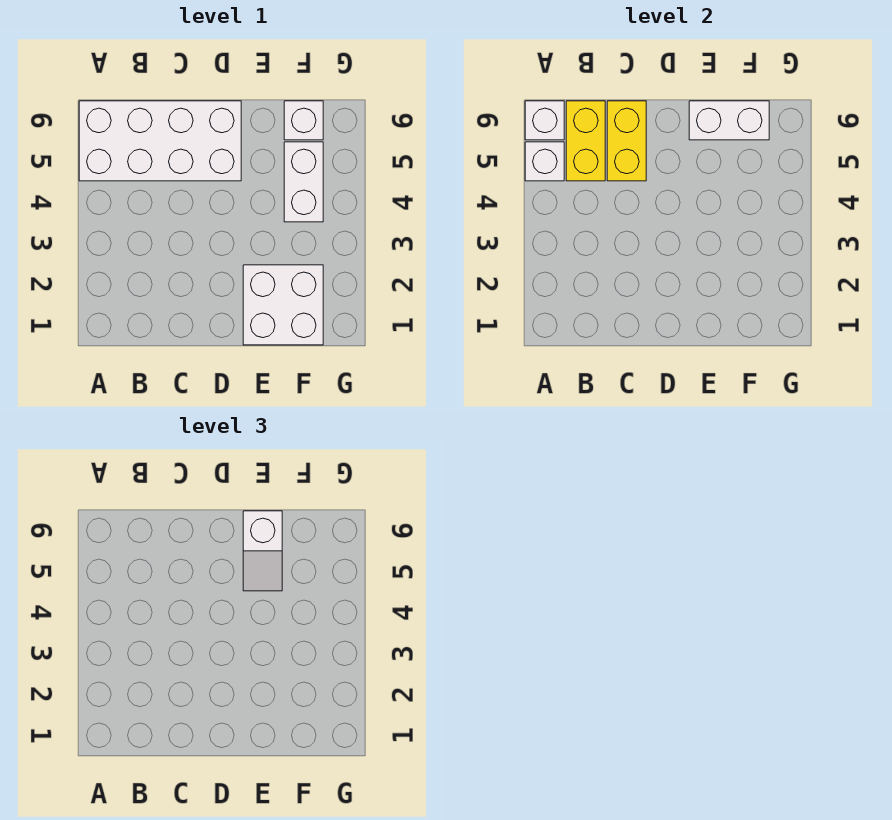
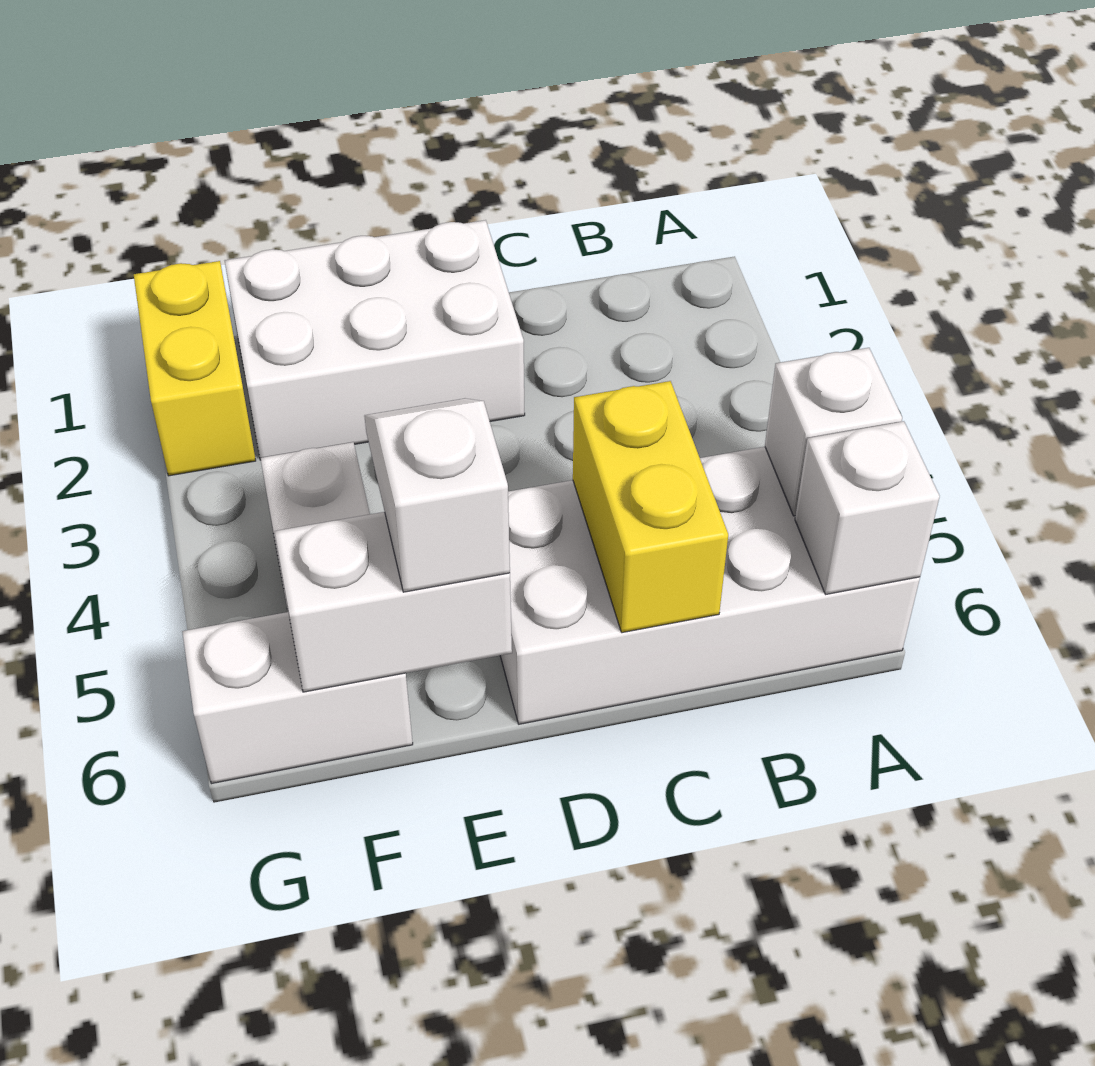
yellow 1x2 brick [566,101,605,181] -> yellow 1x2 brick moved to [134,261,256,476]
white 2x2 brick [243,265,323,345] -> white 2x3 brick [225,220,525,460]
white 1x1 brick [284,101,323,140] -> white 1x2 brick [182,612,413,784]

